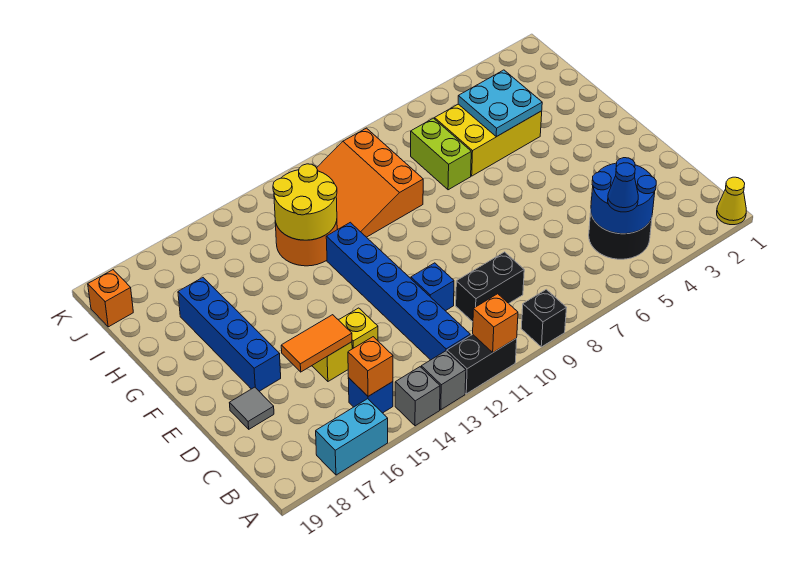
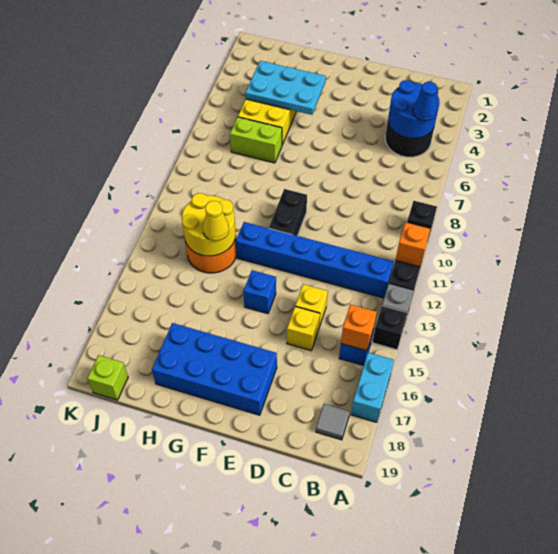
yellow 1x1 cone [717,177,746,225] -> yellow 1x1 cone moved to [203,201,229,241]
grey 1x1 brick [395,367,440,426] -> black 1x1 brick [372,306,407,350]
black 1x2 brick [456,252,524,322] -> black 1x2 brick moved to [269,189,307,236]
blue 1x1 brick [411,263,454,311] -> blue 1x1 brick moved to [243,270,276,314]
orange 1x2 tile [281,315,352,372] -> none
grey 1x1 tile [230,387,274,429] -> grey 1x1 tile moved to [316,404,350,440]
blue 1x4 brick [178,278,281,391] -> blue 2x4 brick [152,323,277,415]
cyan 2x2 plate [458,70,542,137] -> cyan 2x3 plate [245,61,326,115]
orange 3x3 slope [317,128,423,237] -> none
orange 1x1 brick [88,270,133,327] -> lime 1x1 brick [87,355,128,400]

